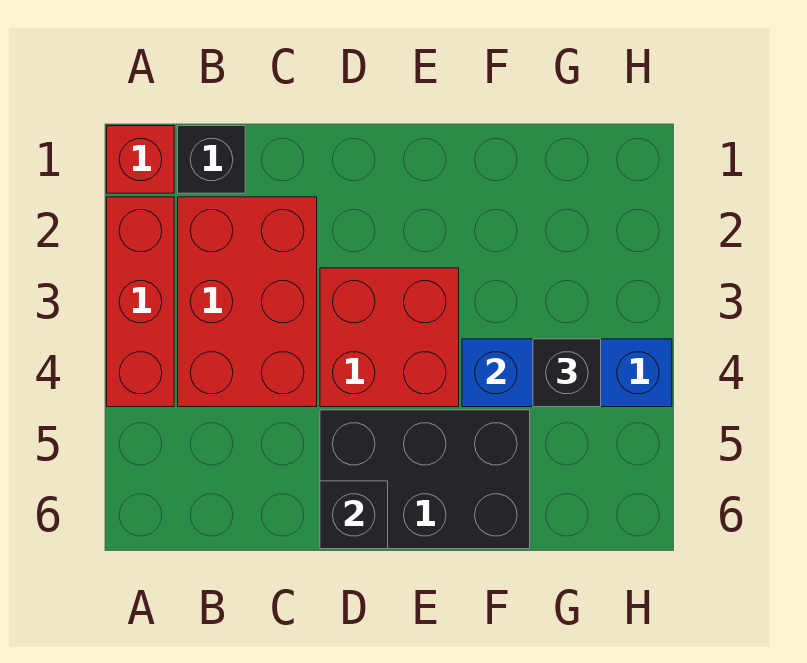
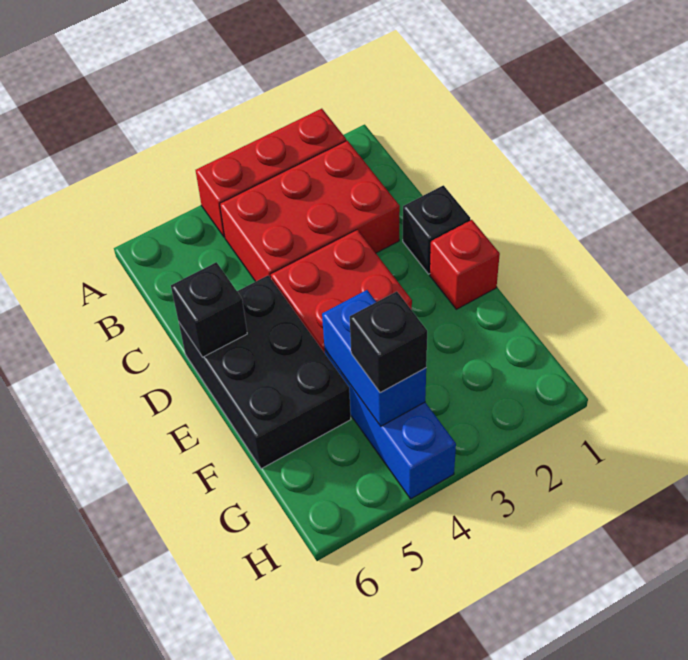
red 1x1 brick [107,126,174,193] -> red 1x1 brick moved to [430,220,500,309]
black 1x1 brick [178,126,245,193] -> black 1x1 brick moved to [403,185,470,274]

